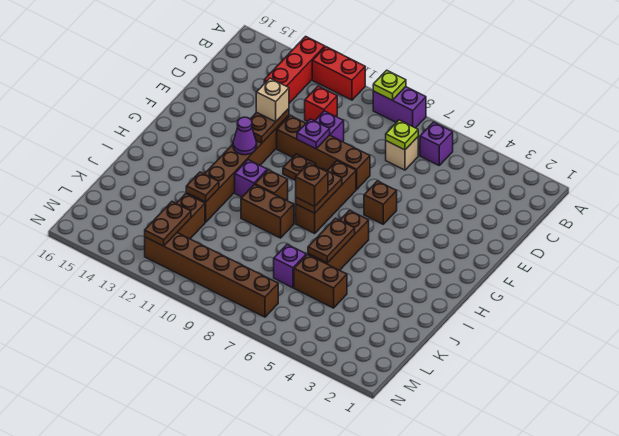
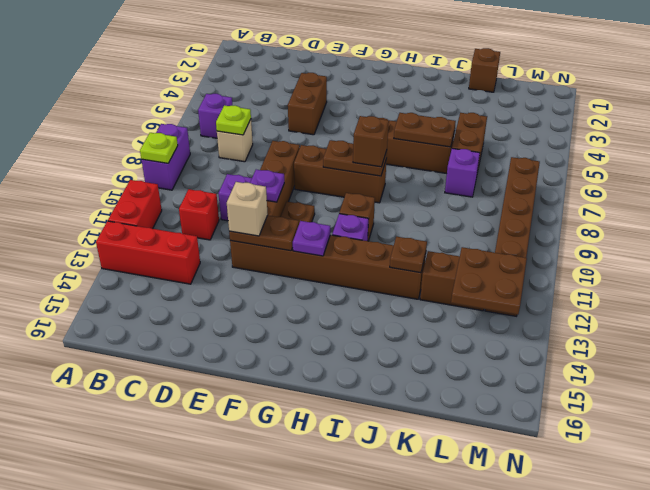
brown 1x1 brick [364,181,397,224] -> brown 1x1 brick moved to [469,48,500,92]
purple 1x1 cone [233,117,257,155] -> purple 1x1 plate [293,221,330,256]
brown 1x2 brick [241,185,294,238] -> brown 1x2 brick moved to [288,73,327,135]
brown 1x2 plate [145,202,191,246] -> brown 2x2 plate [451,247,527,315]

